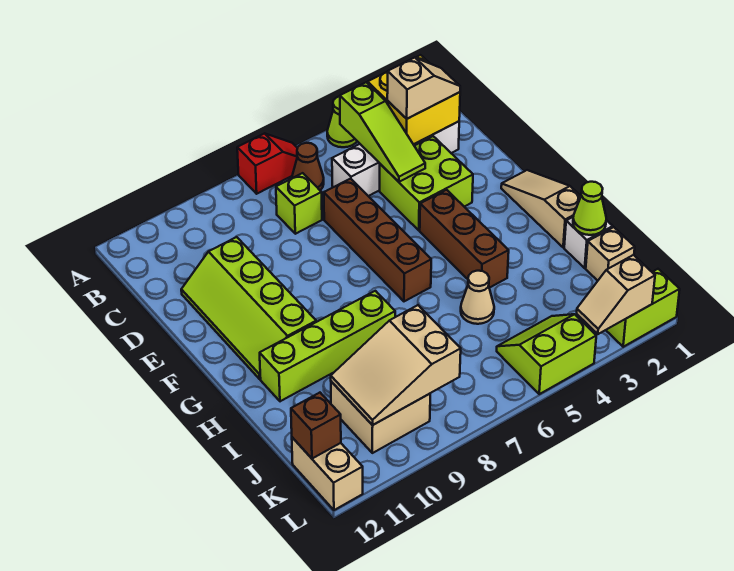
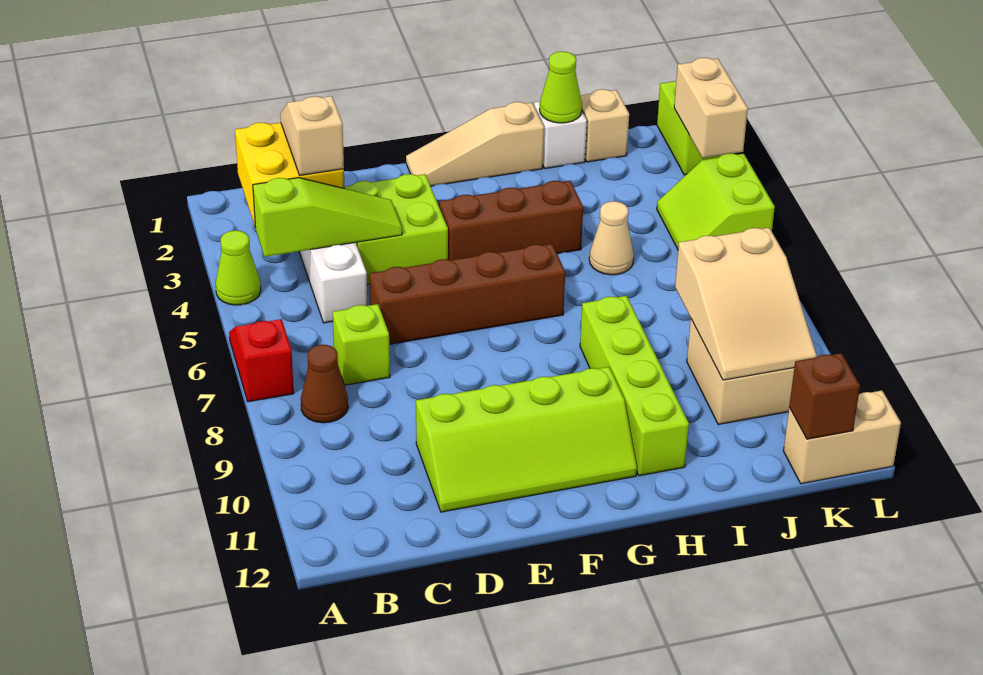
brown 1x1 cone [292,143,324,190] -> brown 1x1 cone moved to [301,345,348,423]
tan 1x2 slope [577,255,655,334] -> tan 1x2 brick [674,58,748,158]

